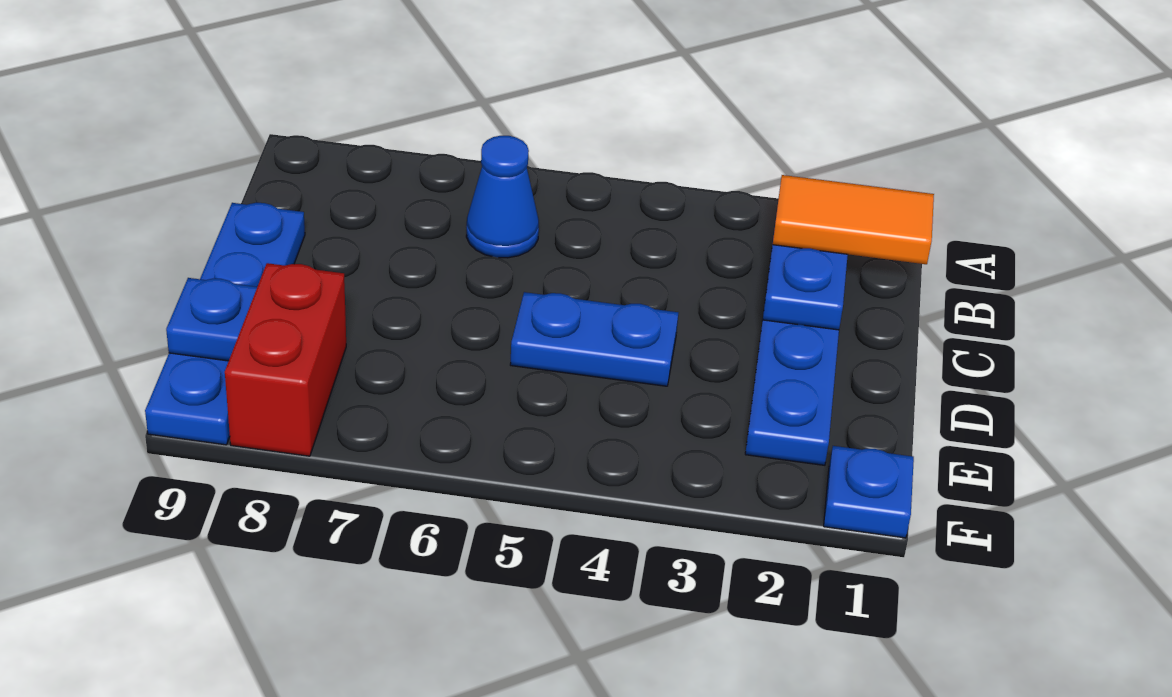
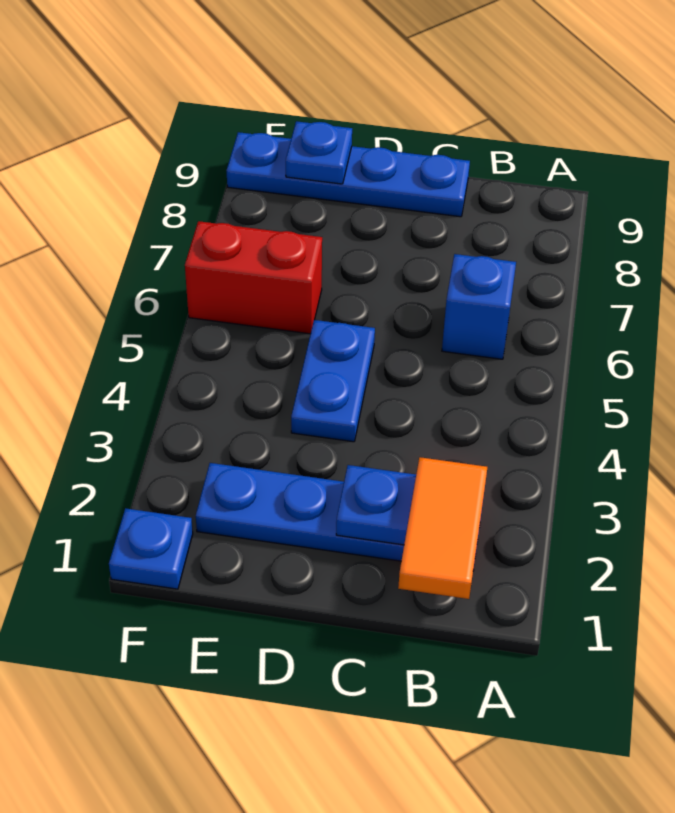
blue 1x1 cone [466,136,539,258] -> blue 1x1 brick [442,254,516,359]
red 1x2 brick [225,263,346,456] -> red 1x2 brick moved to [185,221,322,334]

